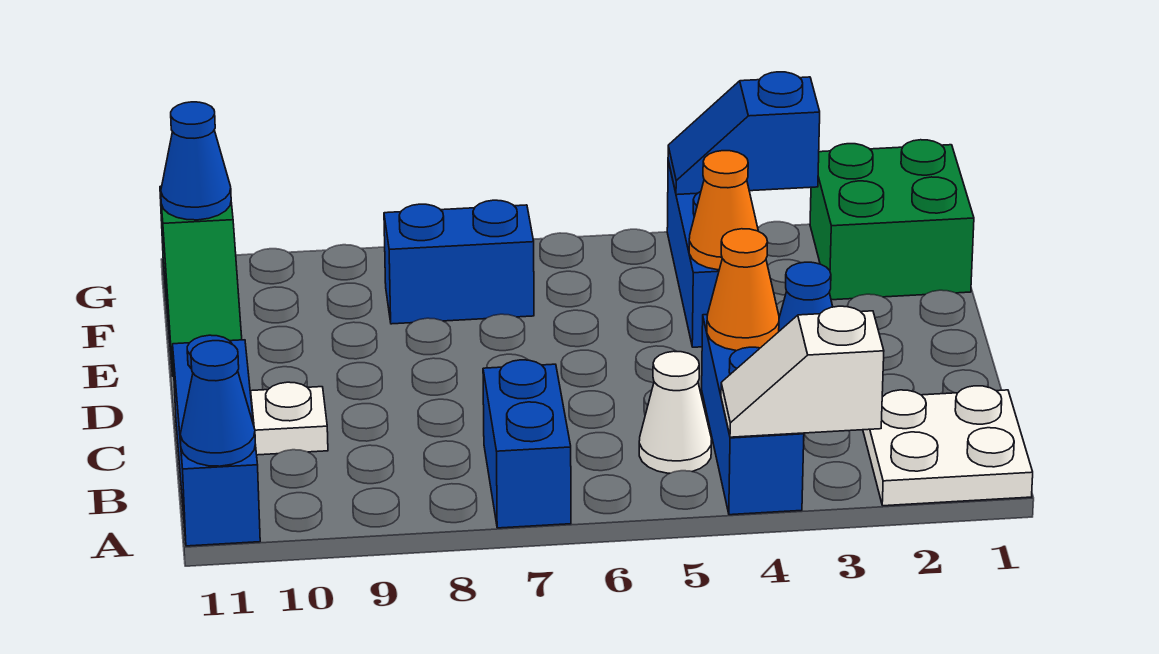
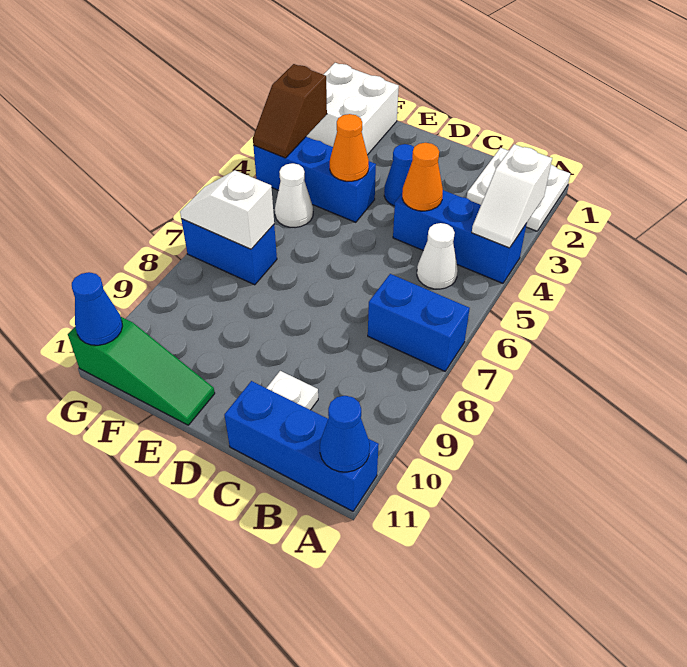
green 2x2 brick [810,140,974,300] -> white 2x2 brick [306,63,399,155]
none -> white 1x1 cone [275,163,313,228]
blue 1x2 brick [384,200,534,324] -> blue 1x2 brick turned to [181,219,277,285]
none -> white 1x2 slope [180,170,274,249]
blue 1x2 slope [668,72,820,195] -> brown 1x2 slope [253,64,327,158]

